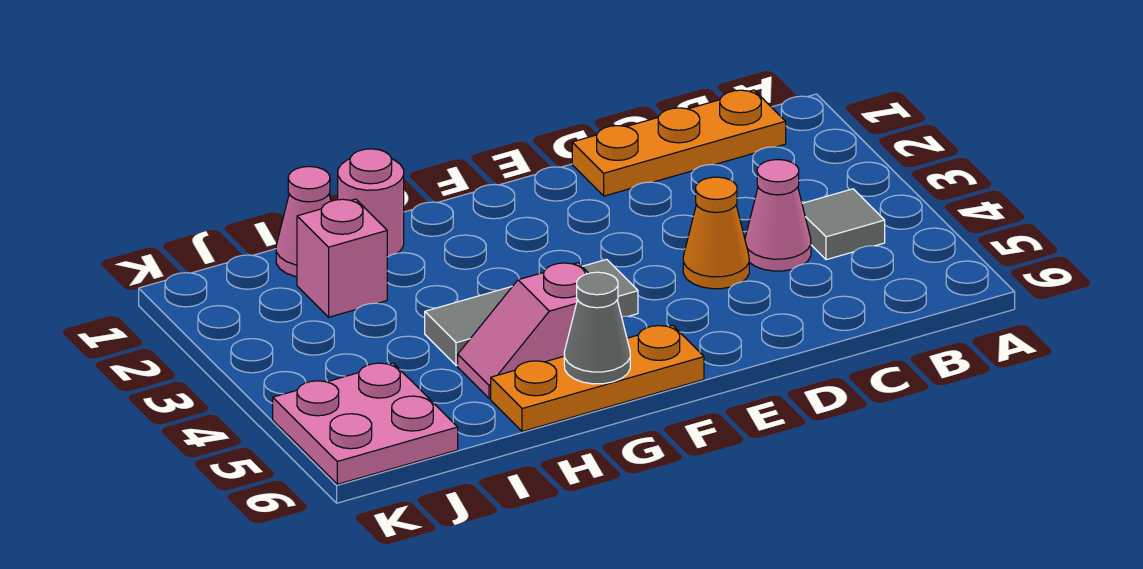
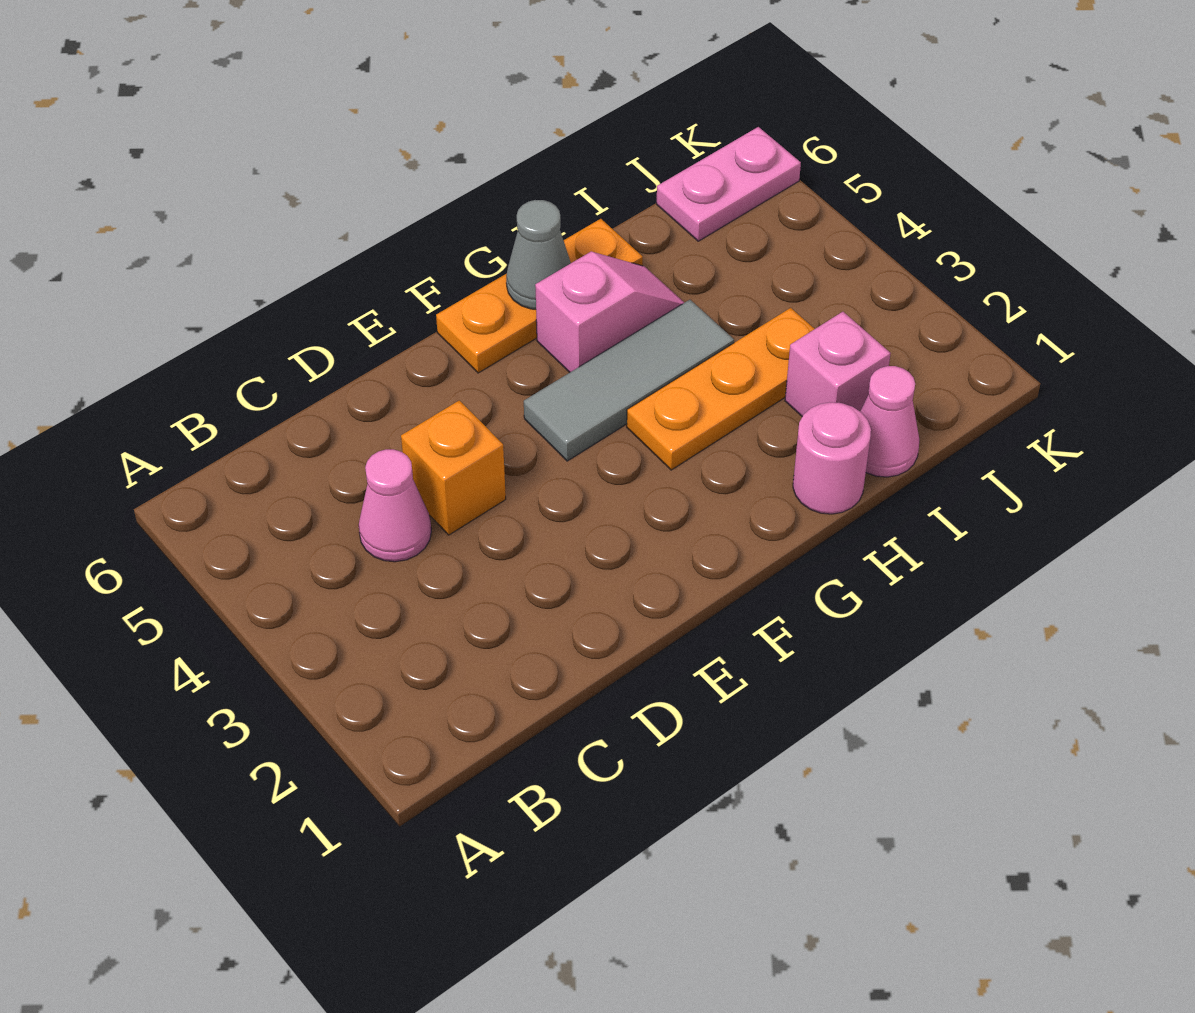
orange 1x3 plate [572,90,786,196] -> orange 1x3 plate moved to [627,308,814,470]
grey 1x1 tile [802,189,885,260] -> none
orange 1x1 cone [683,177,749,289] -> orange 1x1 brick [401,400,506,535]
pink 2x2 plate [273,363,458,484] -> pink 1x2 plate [657,127,801,241]

